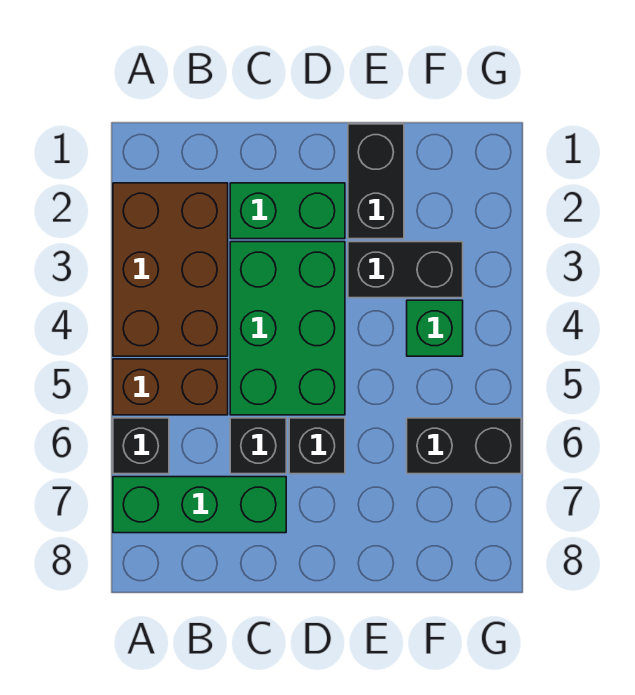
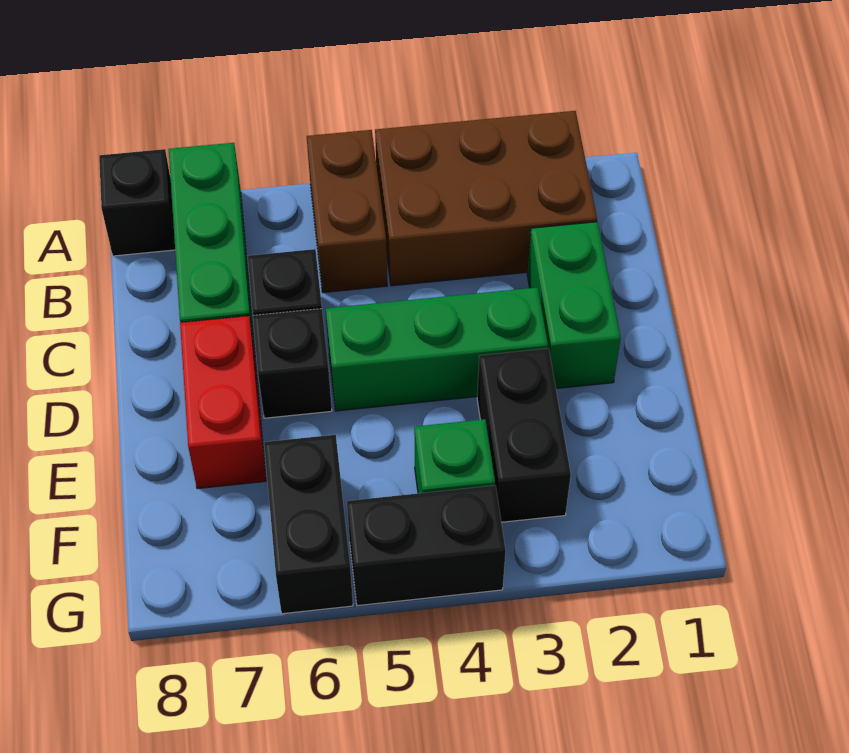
black 1x1 brick [113,418,169,474] -> black 1x1 brick moved to [99,149,175,256]
green 2x3 brick [230,242,345,415] -> green 1x3 brick [326,287,548,411]
none -> red 1x2 brick [180,316,266,489]
black 1x2 brick [348,124,404,239] -> black 1x2 brick moved to [347,485,506,606]

